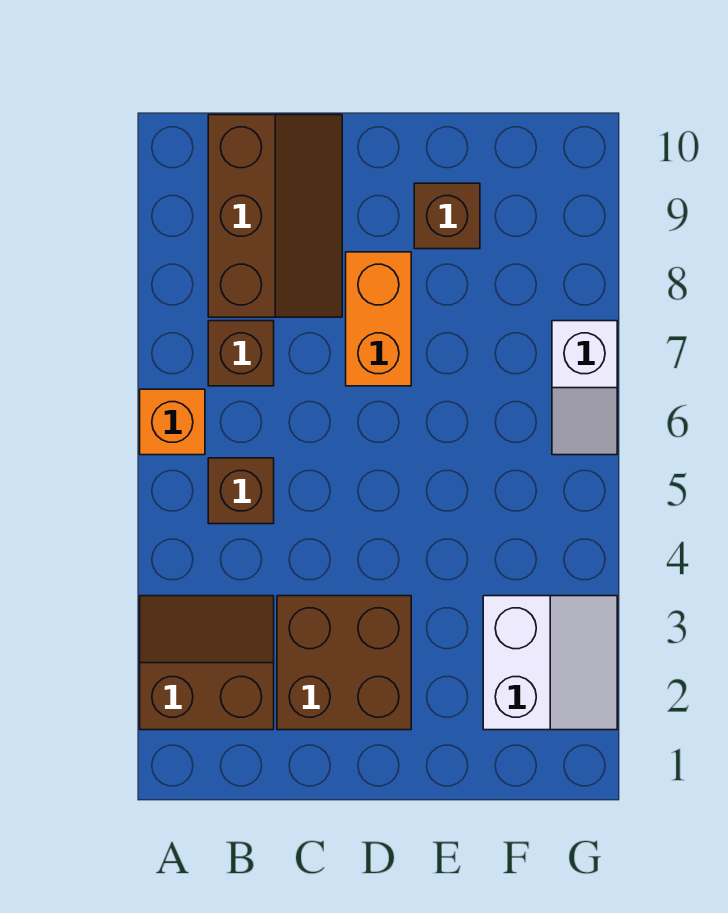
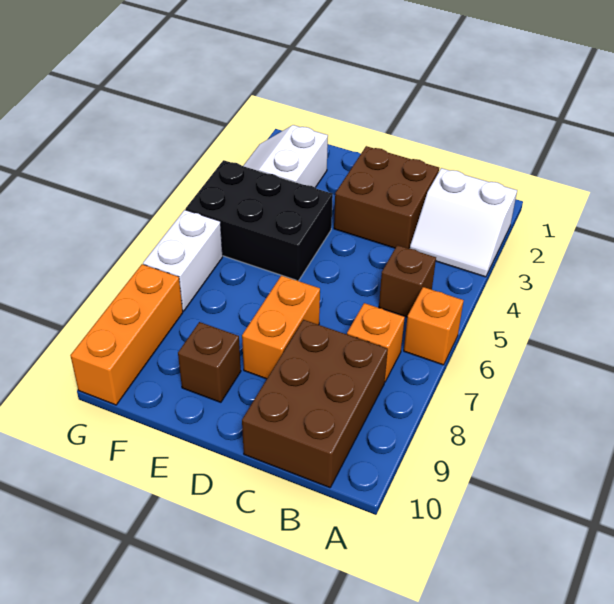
brown 2x2 slope [140,596,274,730] -> white 2x2 slope [410,168,517,277]
brown 1x1 brick [208,321,274,386] -> orange 1x1 brick [347,303,405,381]
brown 2x3 slope [208,115,342,317] -> brown 2x3 brick [242,320,388,488]
none -> black 2x3 brick [186,160,333,281]
white 1x2 slope [552,321,617,455] -> white 1x2 brick [143,210,223,311]
none -> orange 1x3 brick [70,264,183,405]

